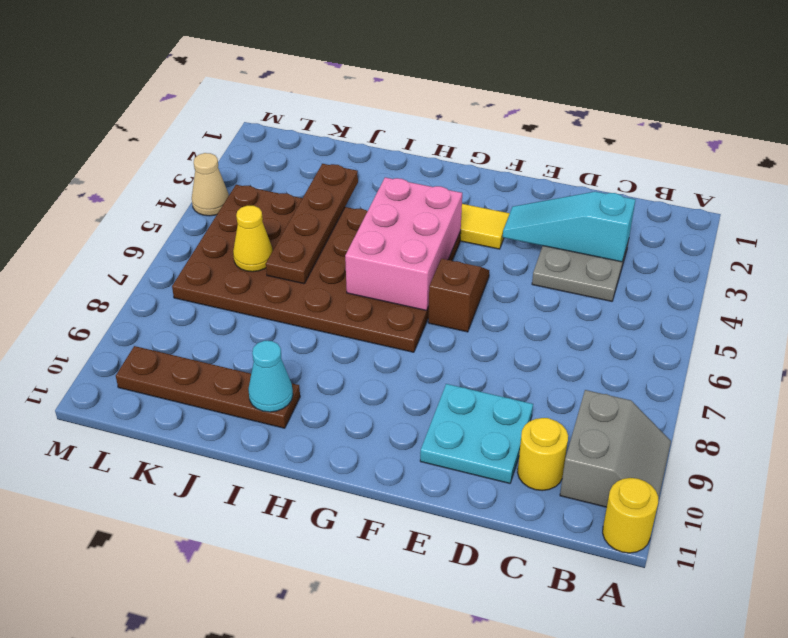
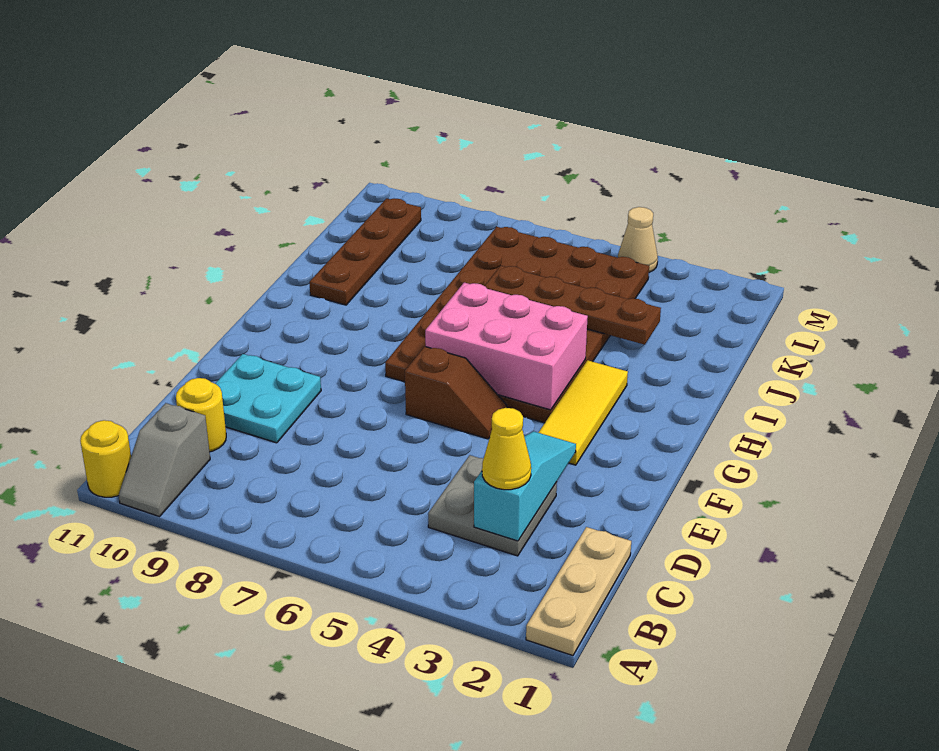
none -> tan 1x3 plate [526,527,631,656]
grey 2x2 slope [560,390,671,507] -> grey 1x2 slope [119,403,210,517]
cyan 1x1 cone [248,341,293,412] -> none
yellow 1x1 cone [233,206,273,272] -> yellow 1x1 cone moved to [482,408,531,490]

